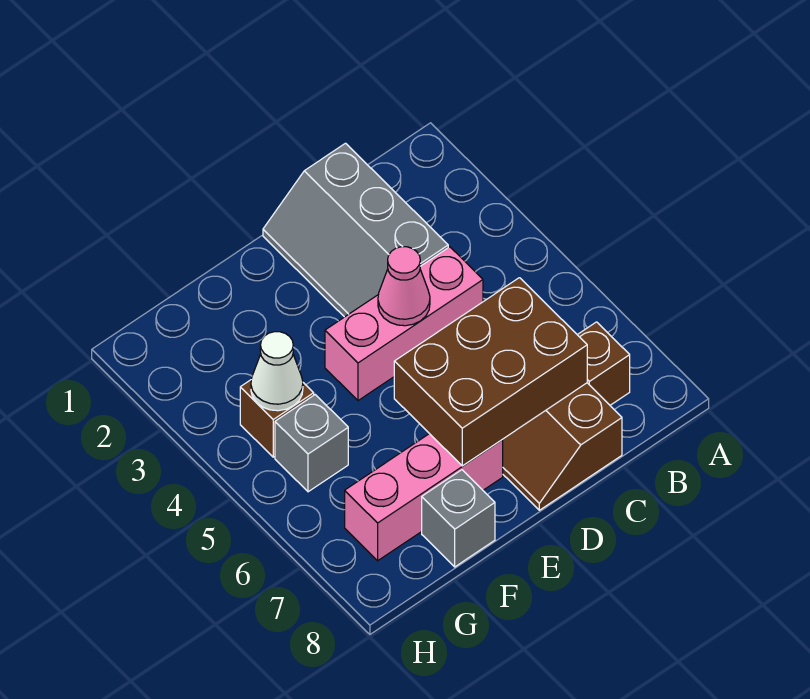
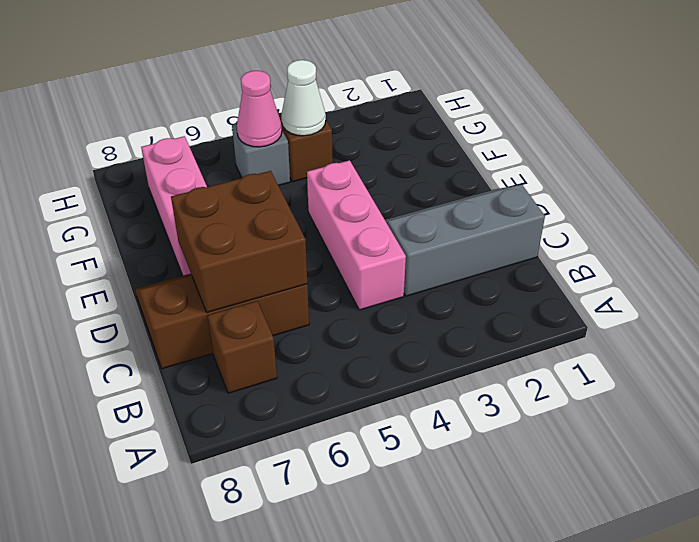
brown 2x3 brick [394,278,587,466] -> brown 2x2 brick [171,171,307,312]
pink 1x1 cone [378,247,430,326] -> pink 1x1 cone moved to [237,71,282,147]
grey 1x1 brick [422,470,495,567] -> none

